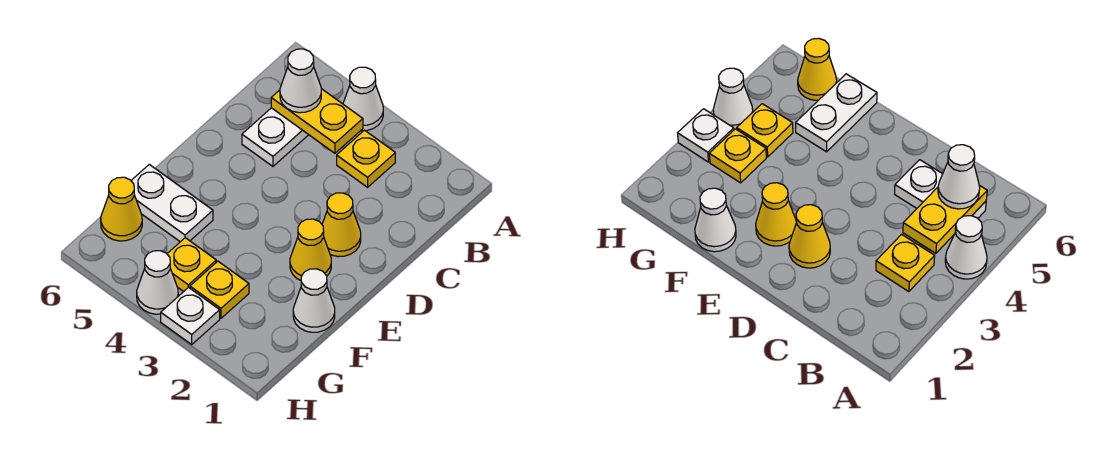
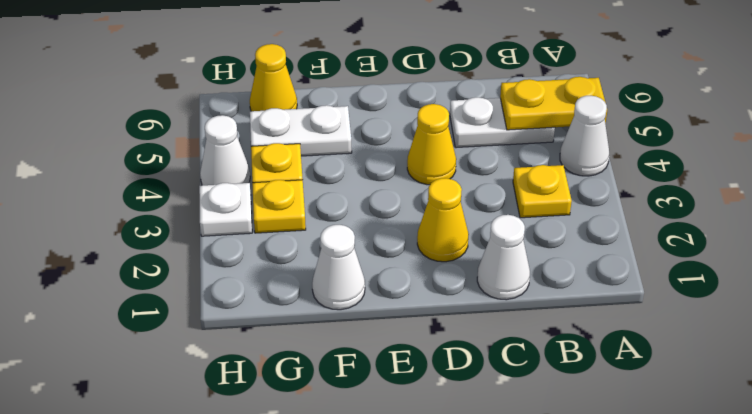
yellow 1x2 plate [271,89,363,153] -> yellow 1x2 plate turned to [500,77,607,130]
white 1x1 cone [280,49,321,113] -> white 1x1 cone moved to [477,215,530,300]
yellow 1x1 cone [290,219,331,280] -> yellow 1x1 cone moved to [407,104,456,185]
white 1x2 plate [131,164,213,242] -> white 1x2 plate turned to [250,105,352,156]

